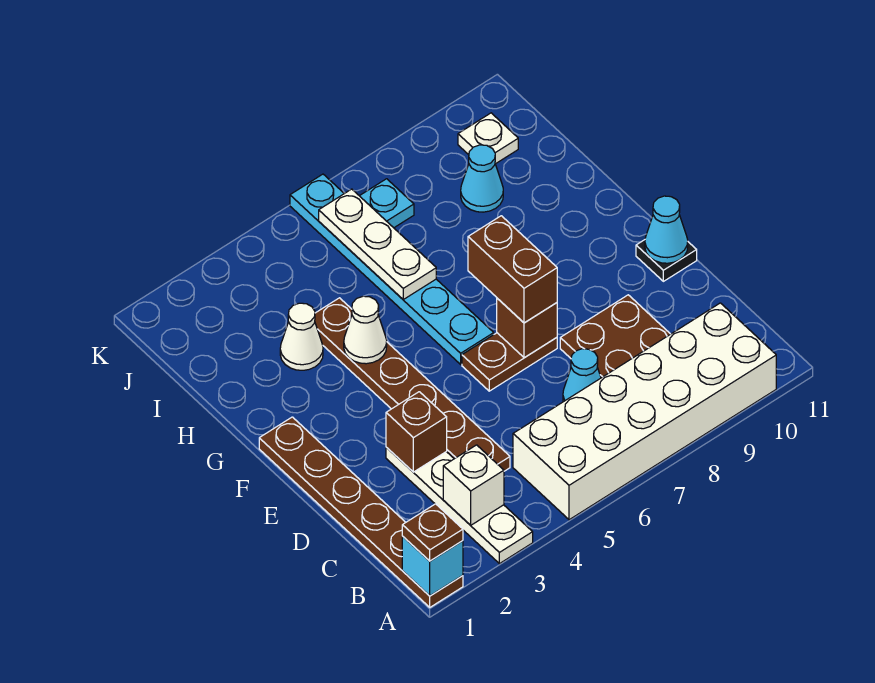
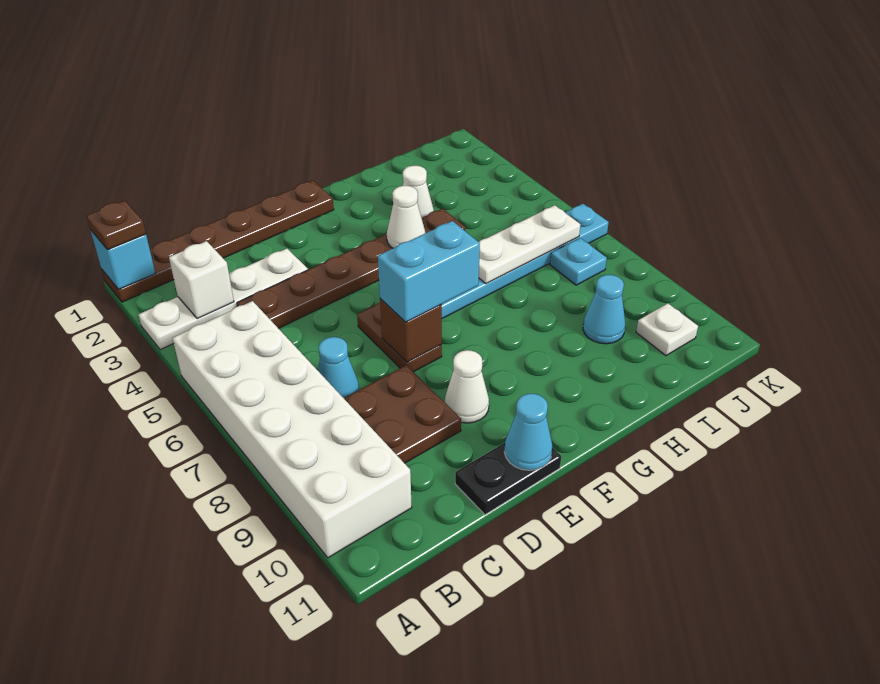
brown 1x1 brick [386,392,447,472] -> none
brown 1x2 brick [468,216,557,323] -> cyan 1x2 brick [378,221,480,322]
none -> white 1x1 cone [445,350,489,423]
black 1x1 plate [636,240,697,281] -> black 1x2 plate [455,443,561,515]

